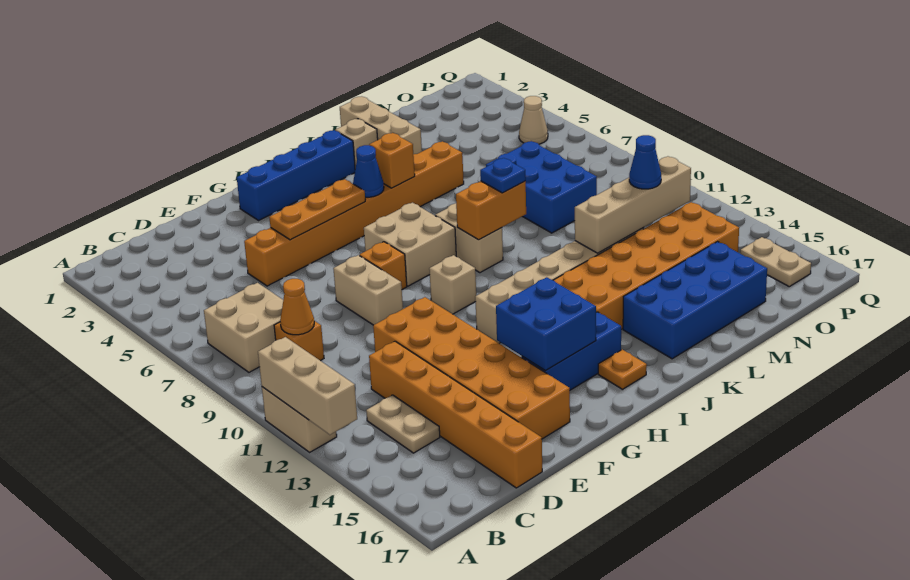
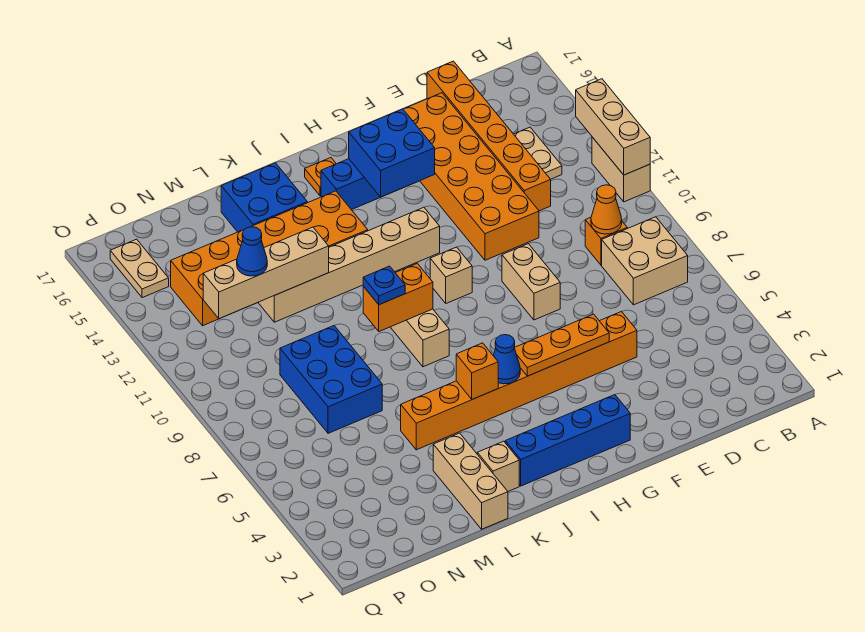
orange 1x1 brick [360,242,407,289] -> none
tan 2x2 brick [364,203,456,286] -> none
blue 2x4 brick [623,242,767,359] -> blue 2x2 brick [221,163,307,232]
tan 1x1 cone [519,96,548,144] -> none

